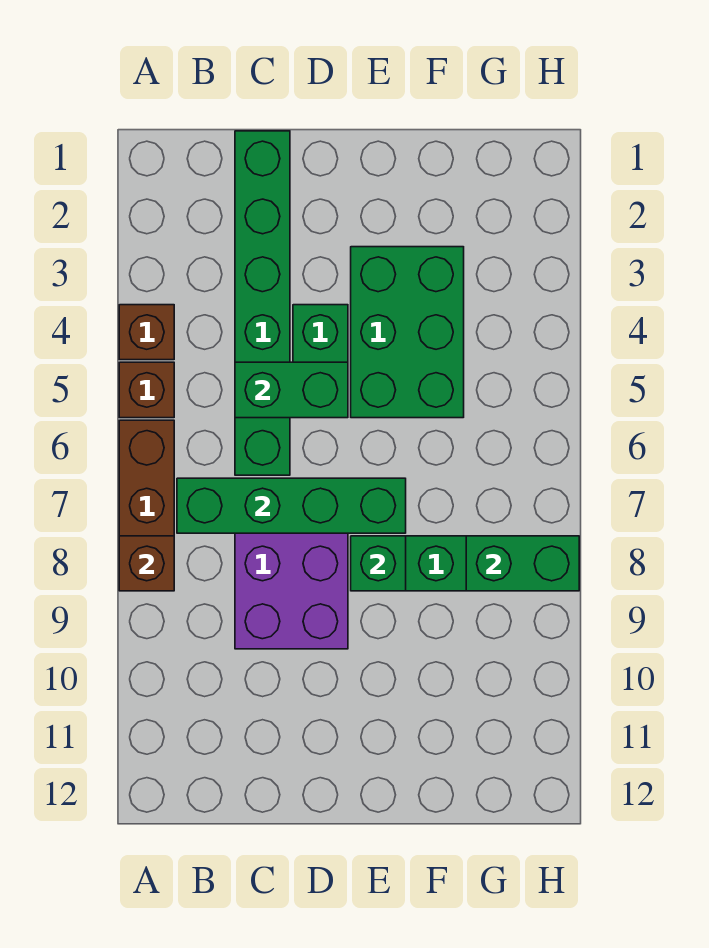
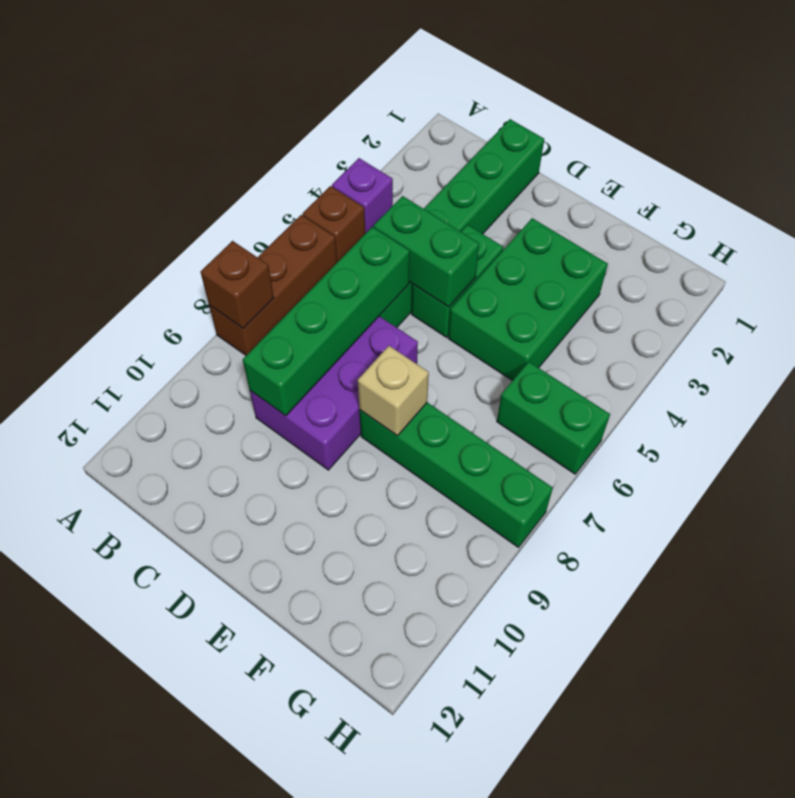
brown 1x1 brick [119,305,174,360] -> purple 1x1 brick [332,158,393,234]
green 1x4 brick [177,478,406,533] -> green 1x4 brick turned to [243,227,409,416]
green 1x1 brick [351,536,406,591] -> tan 1x1 brick [358,346,429,436]
green 1x2 brick [466,536,579,591] -> green 1x2 brick moved to [497,362,610,474]

